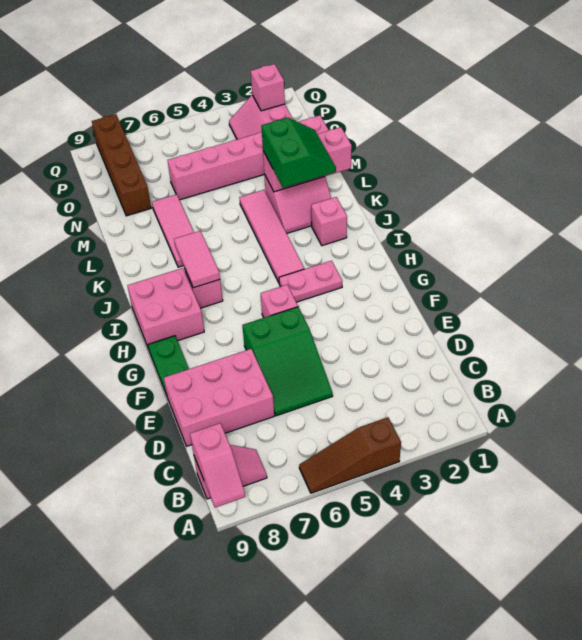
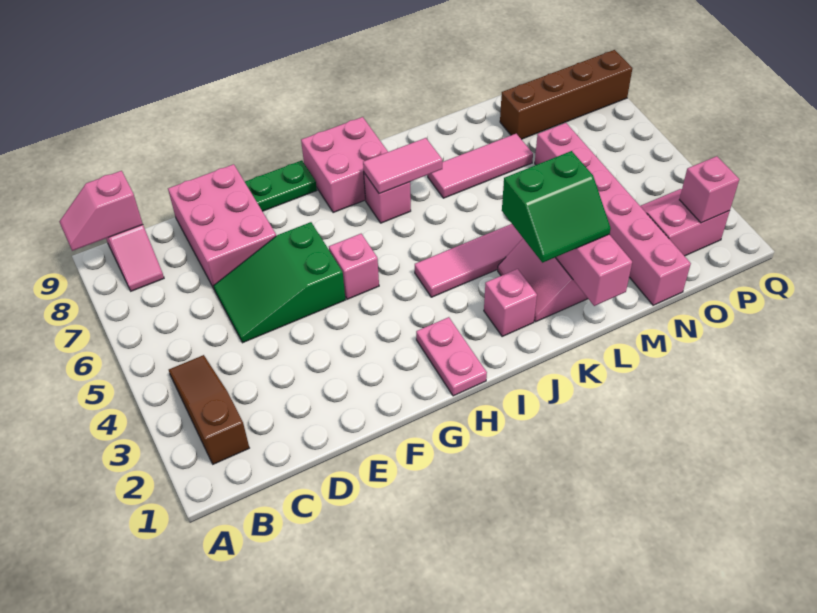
brown 1x3 slope [299,417,401,493] -> brown 1x3 slope moved to [169,355,249,464]
pink 1x2 plate [279,261,342,302] -> pink 1x2 plate moved to [416,317,487,396]

